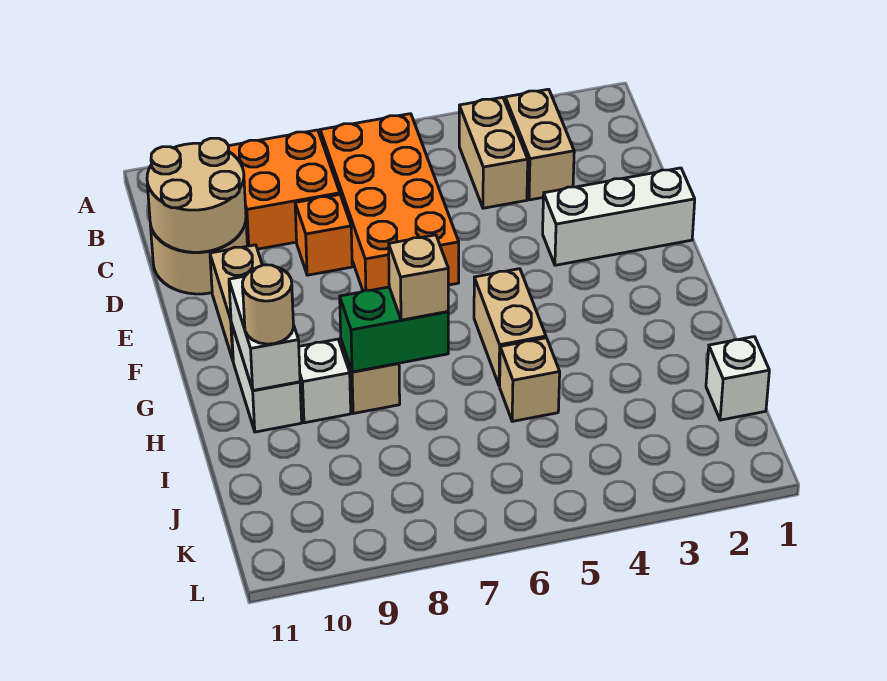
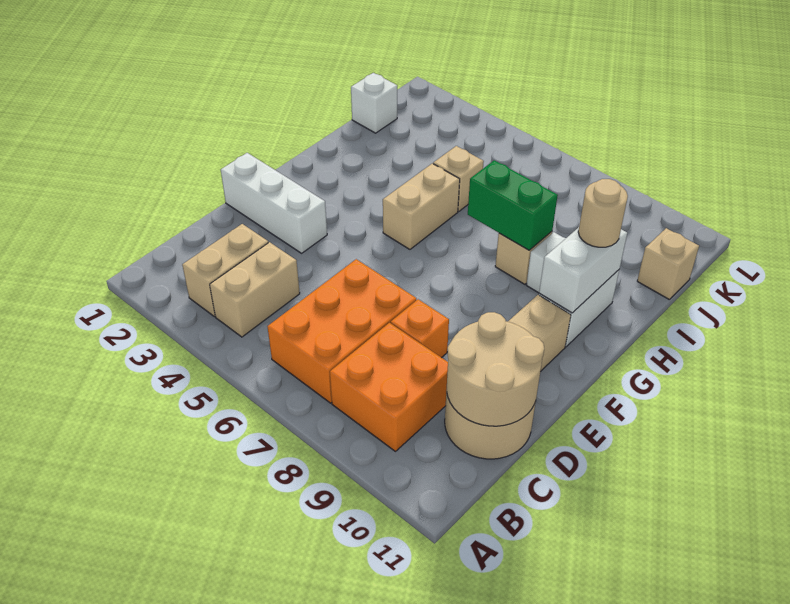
orange 2x4 brick [320,114,459,291] -> orange 2x3 brick [268,259,416,403]
tan 1x1 brick [389,235,448,320] -> tan 1x1 brick moved to [637,228,699,299]

